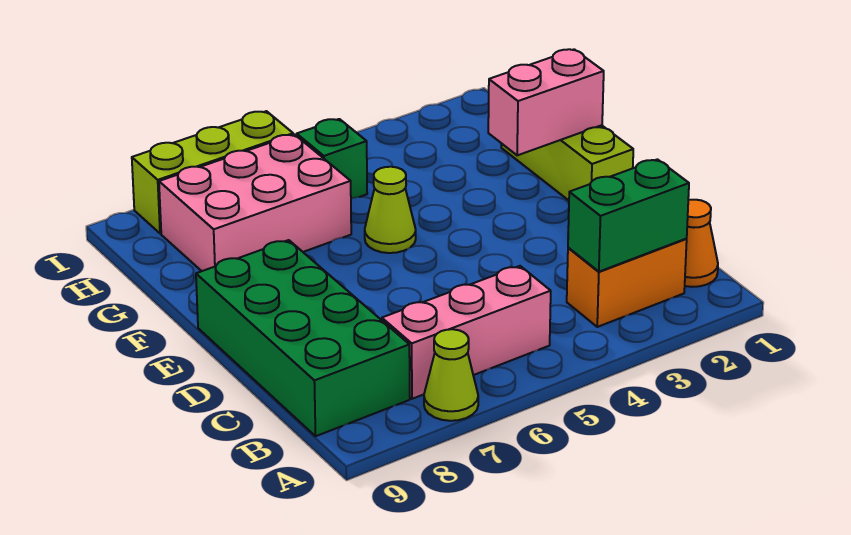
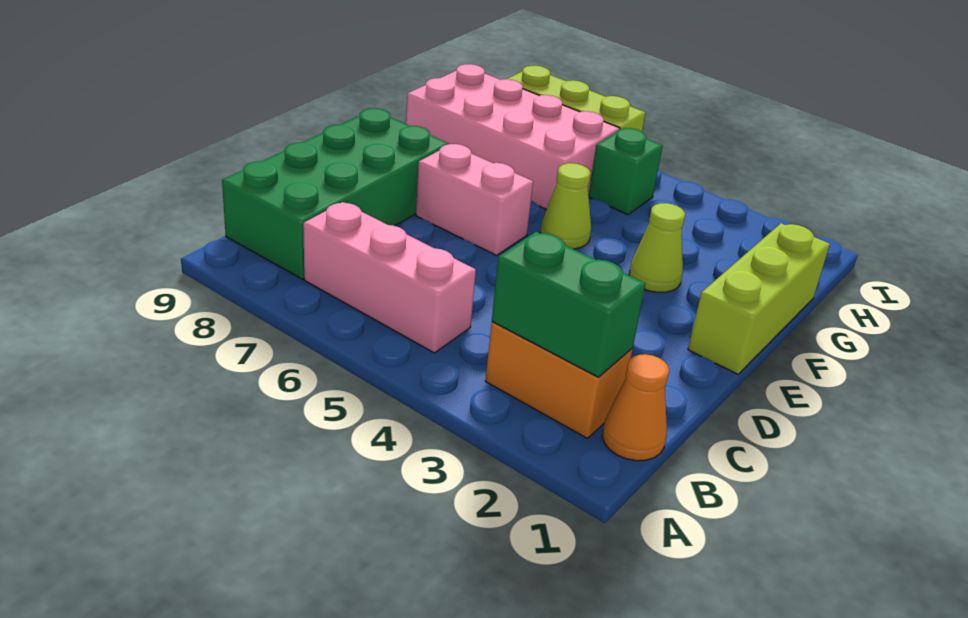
lime 1x1 cone [424,329,478,421] -> lime 1x1 cone moved to [629,203,685,292]
pink 1x2 brick [488,49,604,155] -> pink 1x2 brick moved to [416,144,533,255]
pink 2x3 brick [159,134,351,271] -> pink 2x4 brick [406,64,620,210]

